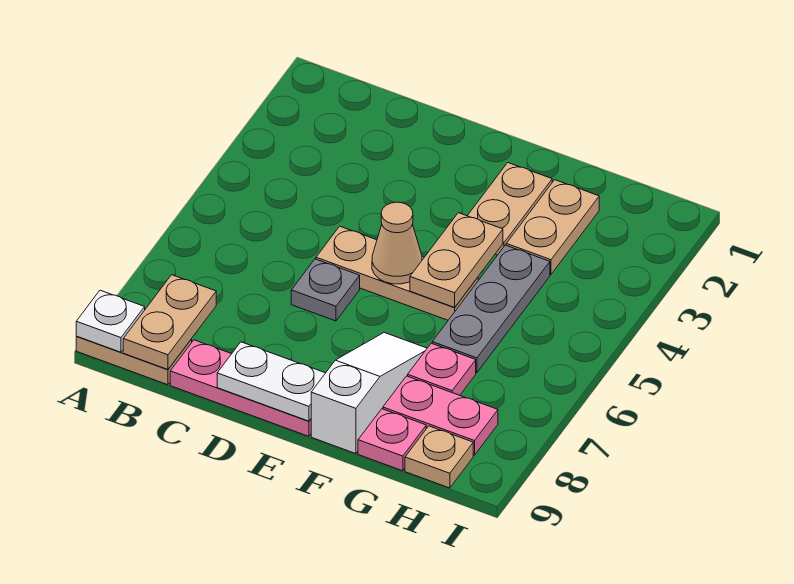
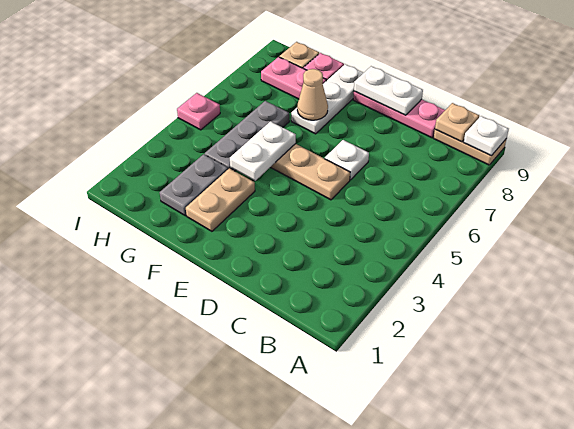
tan 1x2 plate [123,275,216,369] -> tan 1x1 plate [435,103,479,142]
grey 1x1 plate [291,259,360,321] -> white 1x1 plate [325,140,369,180]
tan 1x1 cone [372,202,422,284] -> tan 1x1 cone moved to [297,69,328,120]
tan 1x2 plate [410,213,503,307] -> white 1x2 plate [230,121,296,181]
white 1x3 slope [311,333,427,454] -> white 1x3 plate [291,64,363,134]
tan 1x2 plate [506,180,599,274] -> grey 1x2 plate [160,154,228,216]
pink 1x1 plate [408,343,476,395] -> pink 1x1 plate moved to [177,93,220,130]

